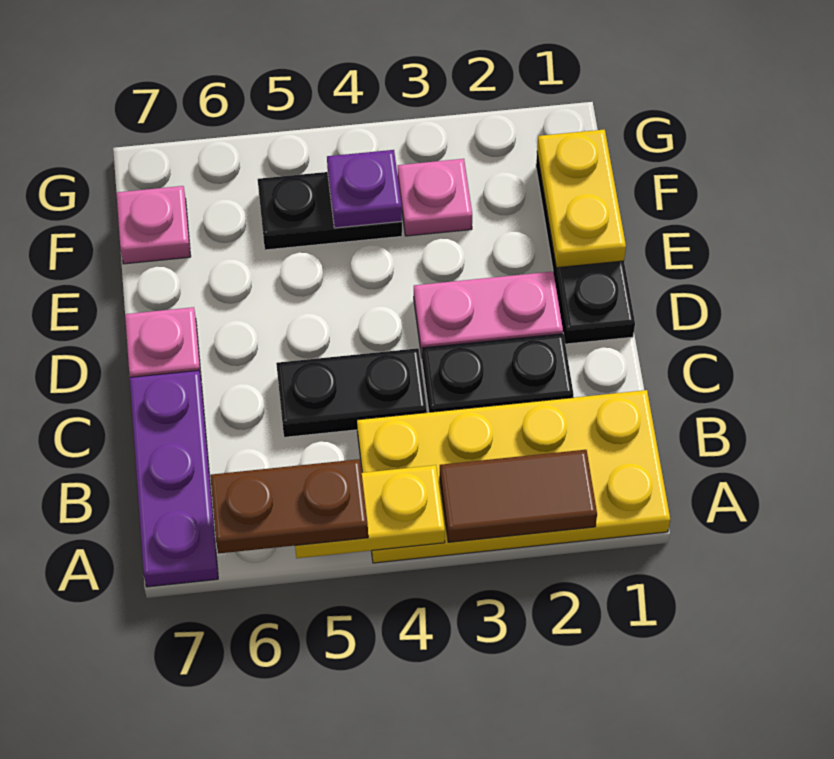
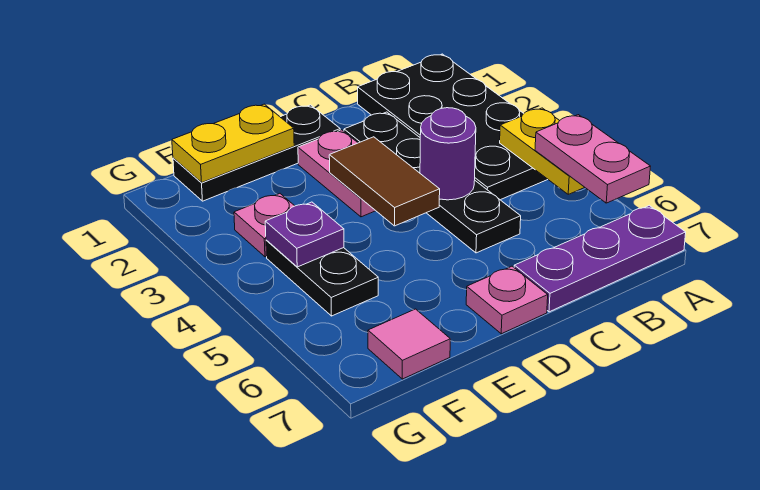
yellow 2x4 plate [357,390,670,563] -> black 2x4 plate [358,54,548,200]
brown 1x2 tile [440,450,597,542] -> brown 1x2 tile moved to [329,137,440,226]
brown 1x2 plate [210,459,368,554] -> pink 1x2 plate [535,115,651,203]
none -> purple 1x1 round brick [420,108,476,200]
pink 1x1 plate [116,186,191,264] -> pink 1x1 tile [368,309,450,379]

